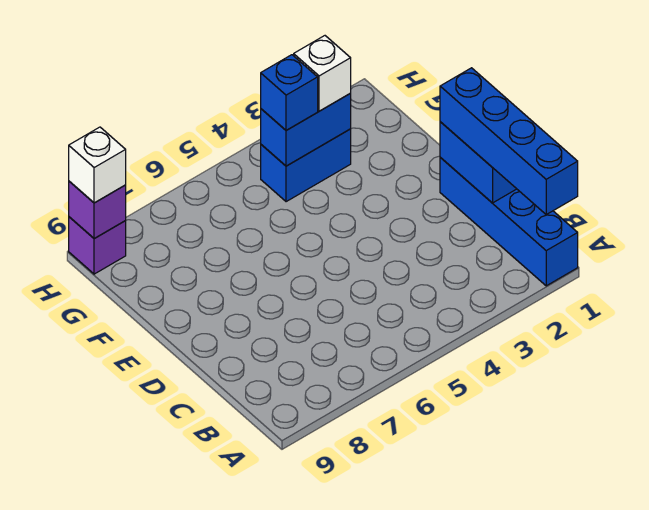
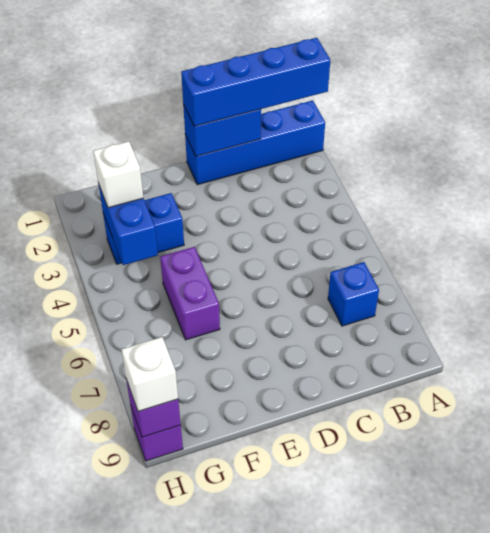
none -> purple 1x2 brick [160,247,220,340]
blue 1x2 brick [261,129,351,202] -> blue 1x2 brick turned to [103,193,184,264]
blue 1x1 brick [261,55,318,130] -> blue 1x1 brick moved to [328,262,379,326]

